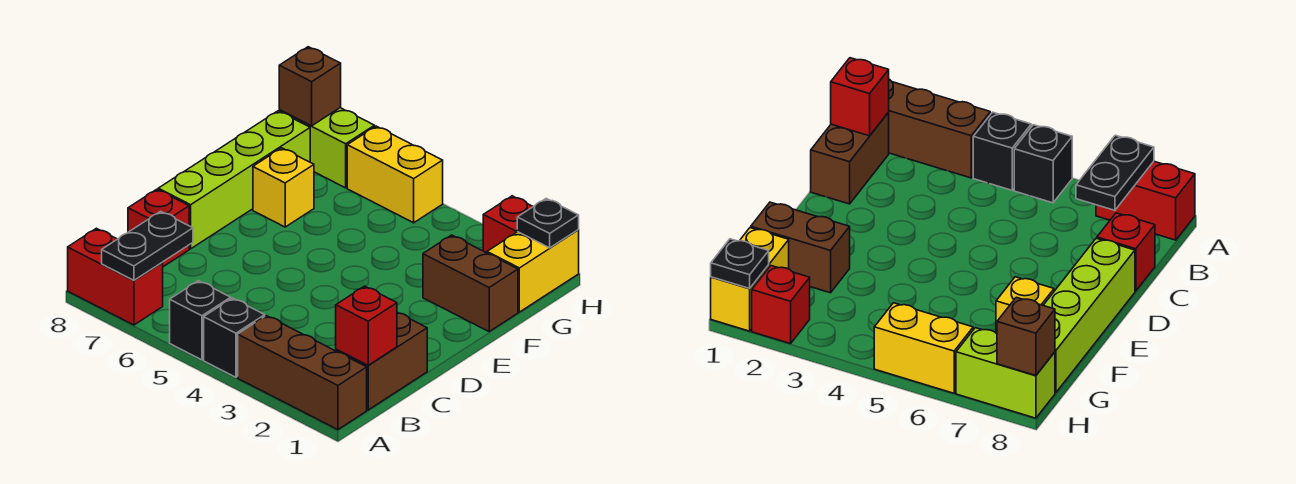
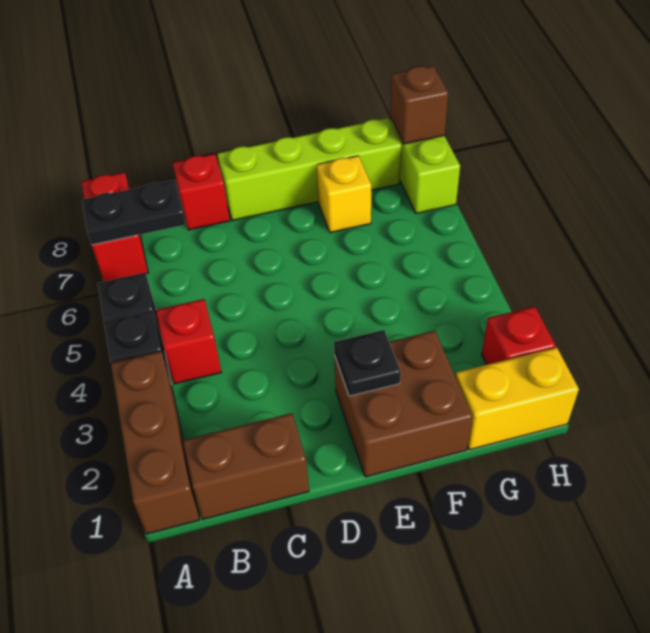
red 1x1 brick [336,286,397,365] -> red 1x1 brick moved to [156,299,221,384]
brown 1x2 brick [423,235,518,331] -> brown 2x2 brick [335,331,473,477]
black 1x1 plate [517,199,579,248] -> black 1x1 plate moved to [334,330,401,396]
yellow 1x2 brick [347,126,443,223] -> none

